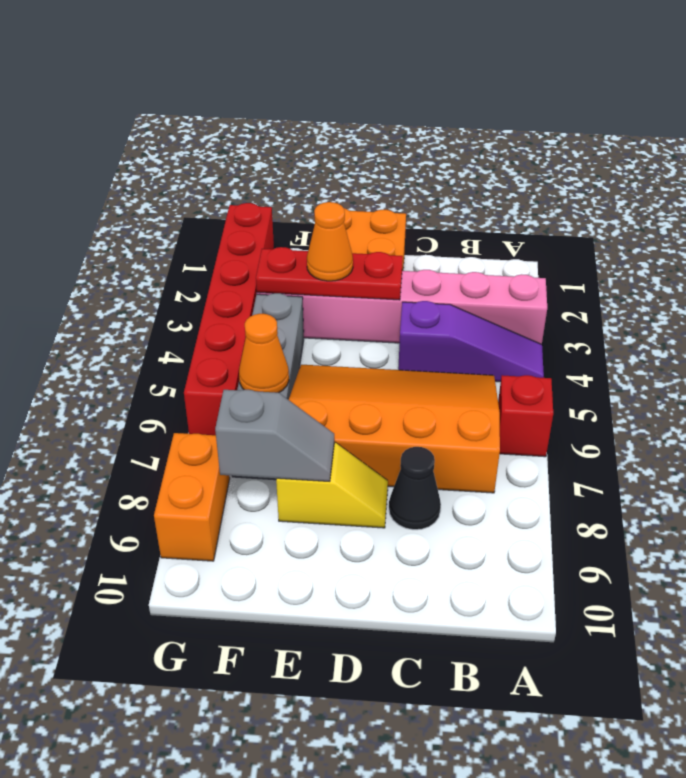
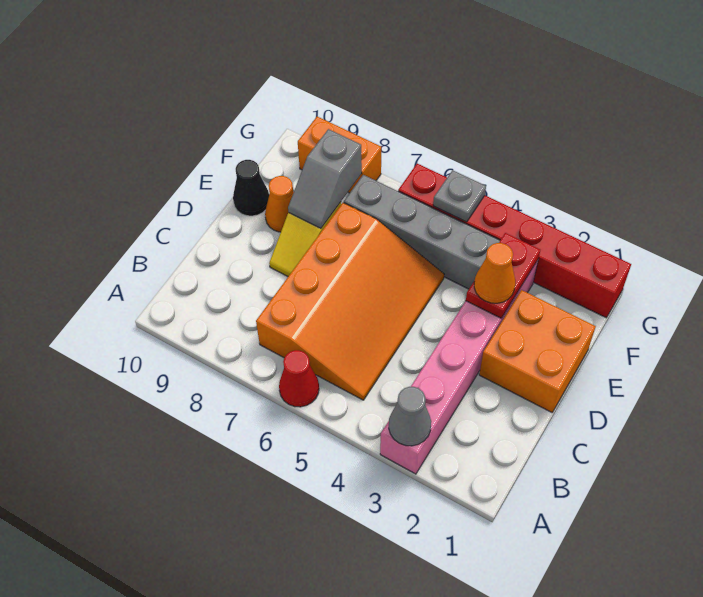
none -> grey 1x1 cone [389,387,431,446]
purple 1x3 slope [398,301,544,382] -> none
red 1x1 brick [498,375,553,457] -> red 1x1 cone [279,350,319,407]
black 1x1 cone [389,447,441,530] -> black 1x1 cone moved to [233,160,269,216]
red 1x3 plate [256,247,403,300] -> red 1x2 plate [466,233,540,318]
orange 1x1 cone [239,314,289,393] -> orange 1x1 cone moved to [265,176,294,232]
none -> grey 1x1 plate [433,170,486,222]

